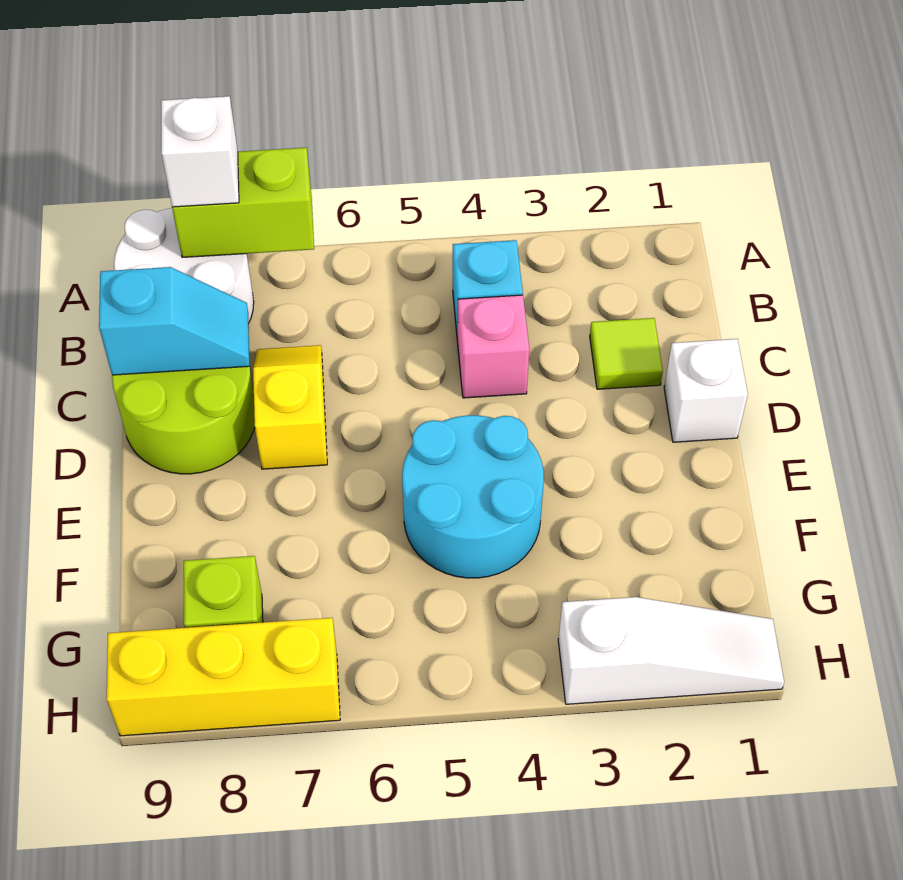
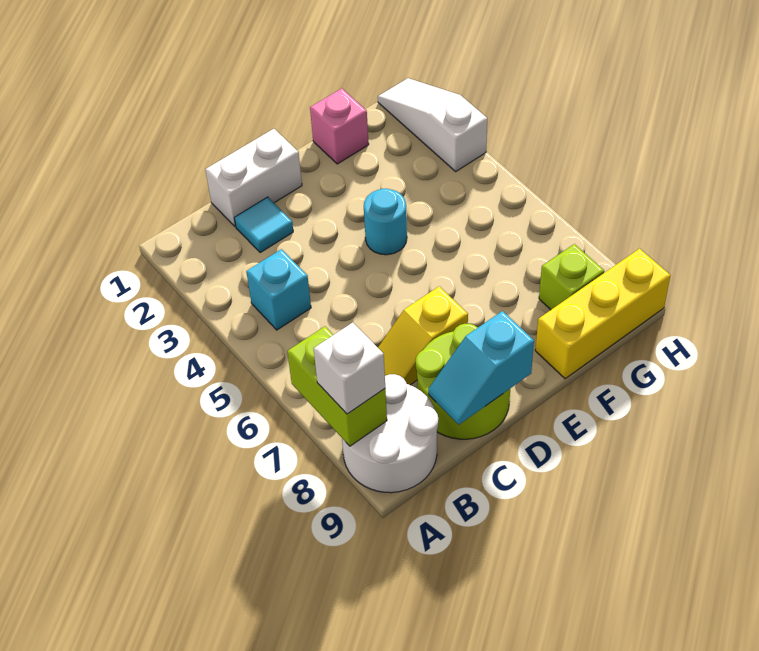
lime 1x1 tile [590,318,663,389] -> cyan 1x1 tile [234,197,293,253]
pink 1x1 brick [458,295,529,398] -> pink 1x1 brick moved to [310,88,369,164]
cyan 1x2 slope [99,267,250,375] -> cyan 1x2 slope turned to [428,311,534,425]
white 1x1 brick [664,339,748,442] -> white 1x2 brick [205,129,302,226]
cyan 2x2 round brick [402,415,544,578] -> cyan 1x1 round brick [364,189,407,255]
yellow 1x3 brick [107,618,340,736] -> yellow 1x3 brick turned to [535,249,671,379]

